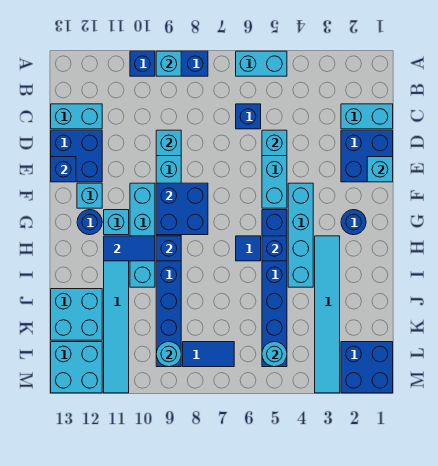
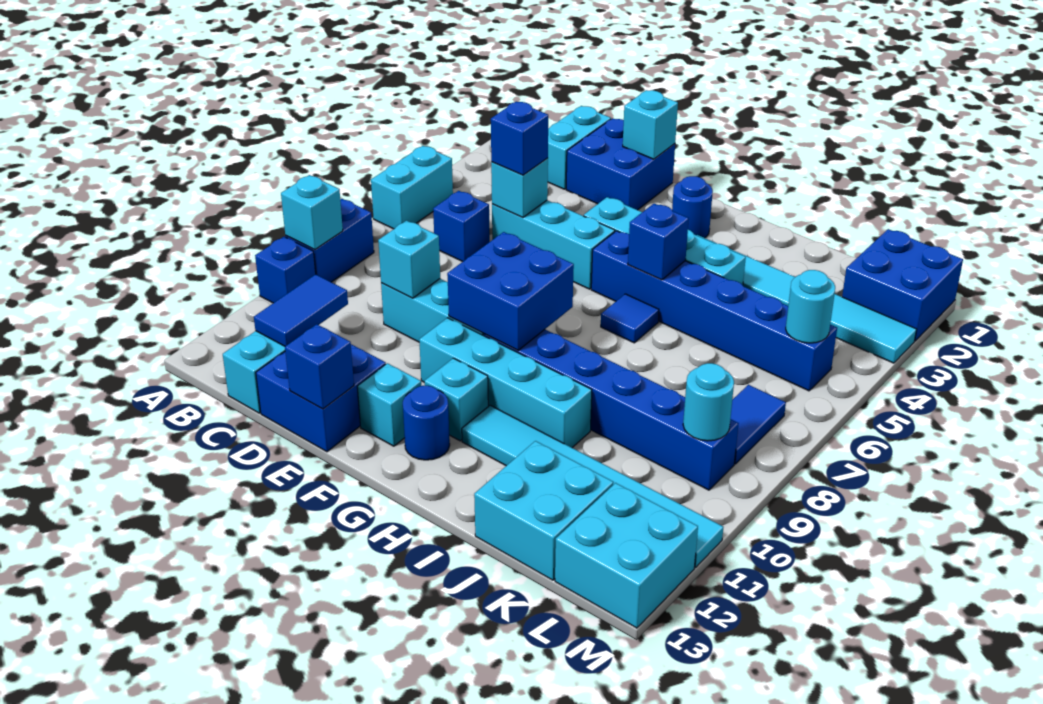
blue 1x1 brick [156,236,181,261] -> blue 1x1 brick moved to [491,102,548,175]
blue 1x2 tile [104,236,155,261] -> blue 1x2 tile moved to [254,274,348,346]

